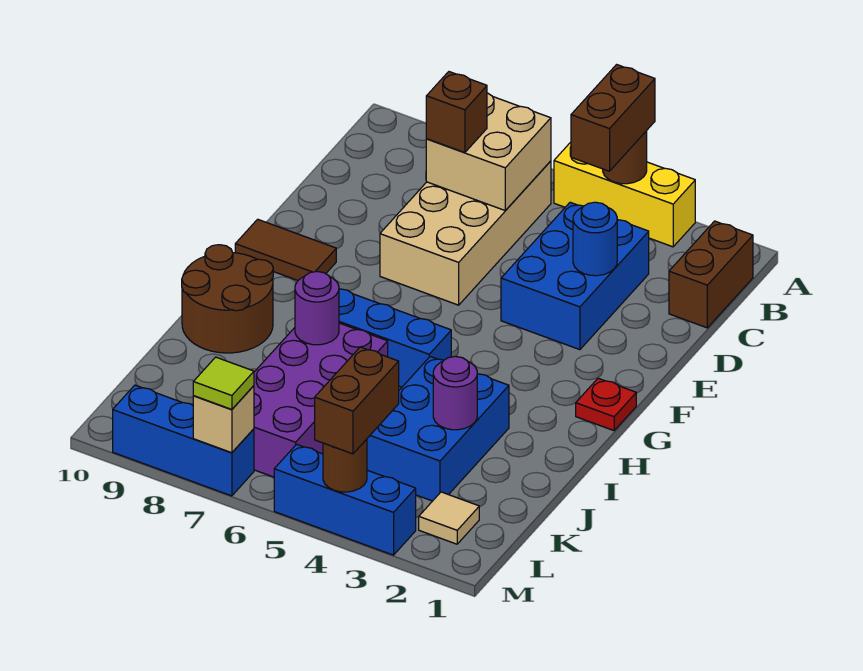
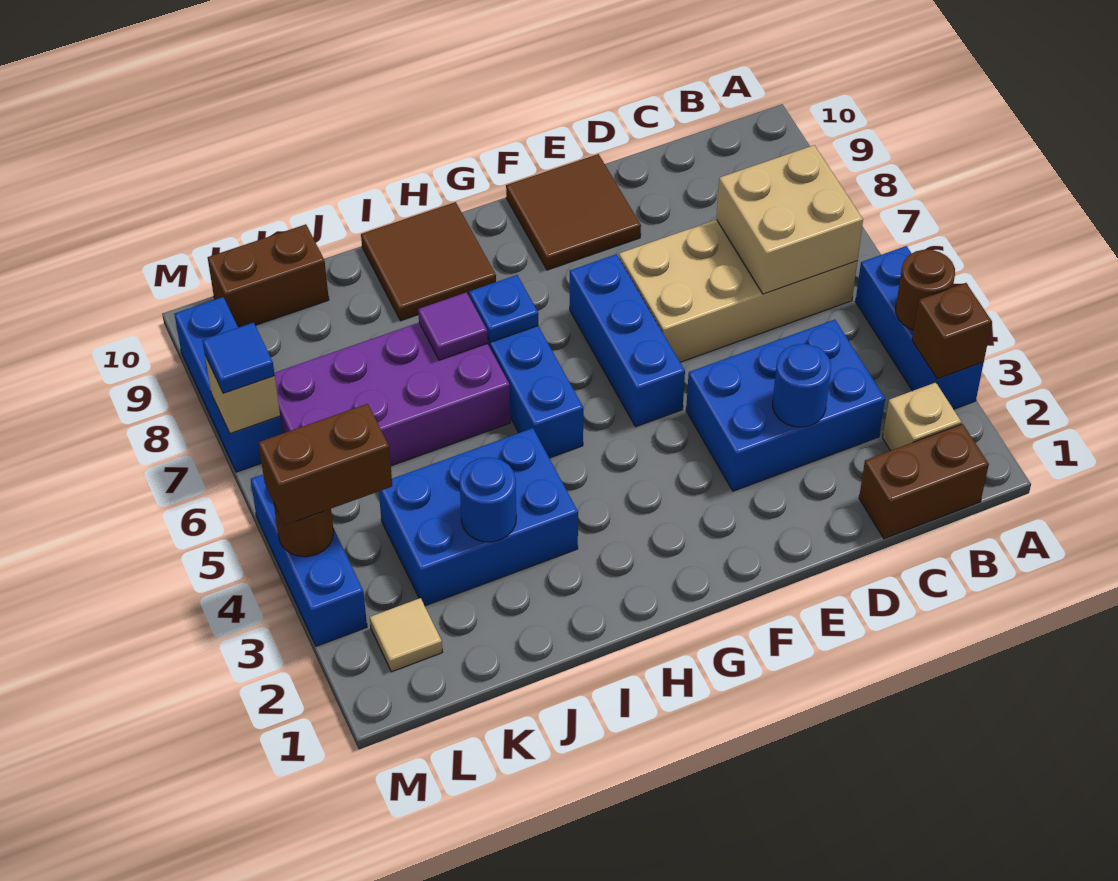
yellow 1x3 brick [554,142,695,247] -> blue 1x3 brick [855,246,984,409]
brown 1x2 brick [571,65,655,171] -> brown 1x2 brick moved to [208,224,329,328]
none -> tan 1x1 brick [883,382,961,451]
brown 1x1 brick [426,72,487,153] -> brown 1x1 brick moved to [912,283,992,379]
none -> blue 1x3 brick [570,254,685,427]
brown 1x2 tile [235,219,336,280] -> brown 2x2 tile [506,154,641,270]
red 1x1 plate [576,378,636,431] -> none
none -> blue 1x1 plate [469,275,538,342]
brown 2x2 round brick [182,245,273,353] -> brown 2x2 tile [361,202,496,321]
purple 1x1 round brick [295,272,339,345] -> purple 1x1 tile [418,292,488,360]
purple 1x1 round brick [433,356,477,430] -> blue 1x1 round brick [460,457,516,542]
lime 1x1 tile [193,357,254,409] -> blue 1x1 tile [202,323,275,393]

